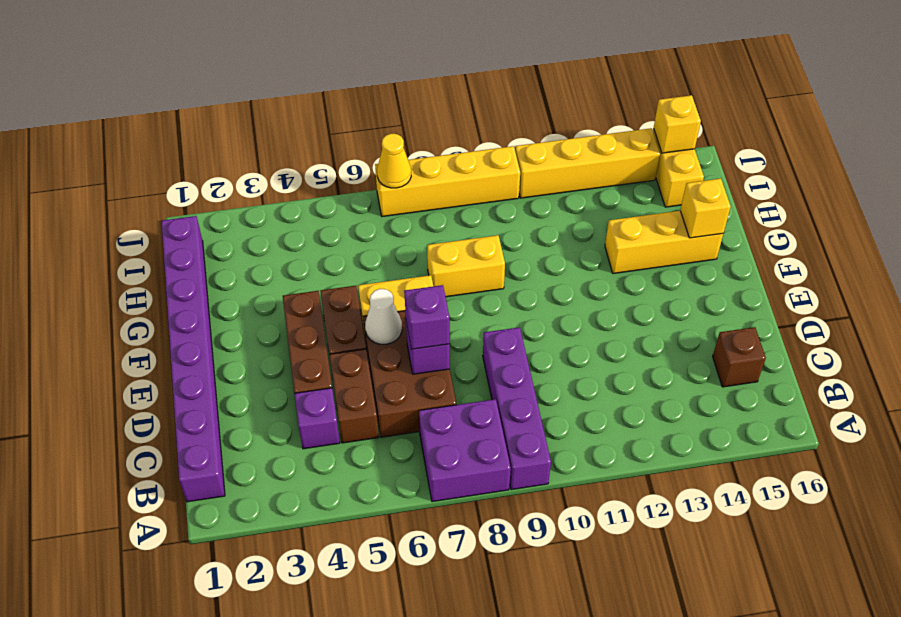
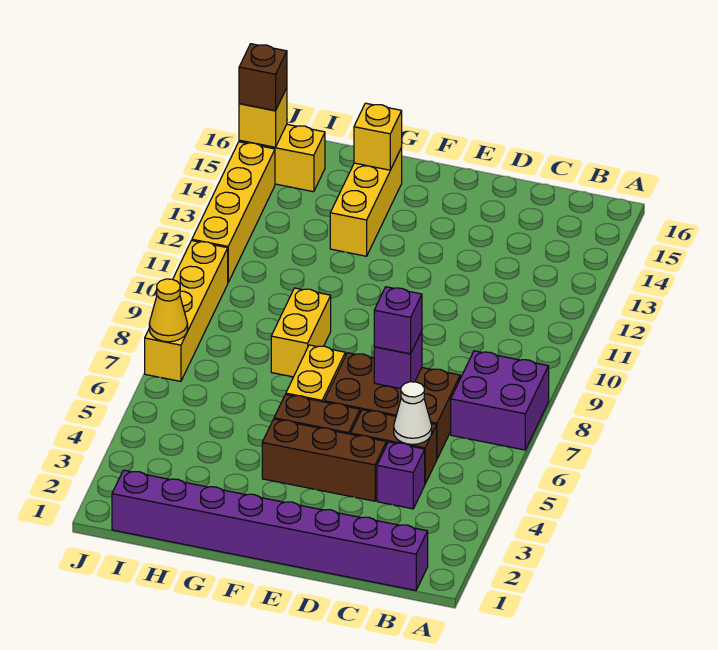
purple 1x4 brick [483,327,551,490] -> none
brown 1x1 brick [713,327,766,387] -> brown 1x1 brick moved to [239,44,287,111]
white 1x1 cone [365,289,402,344] -> white 1x1 cone moved to [394,382,432,444]

